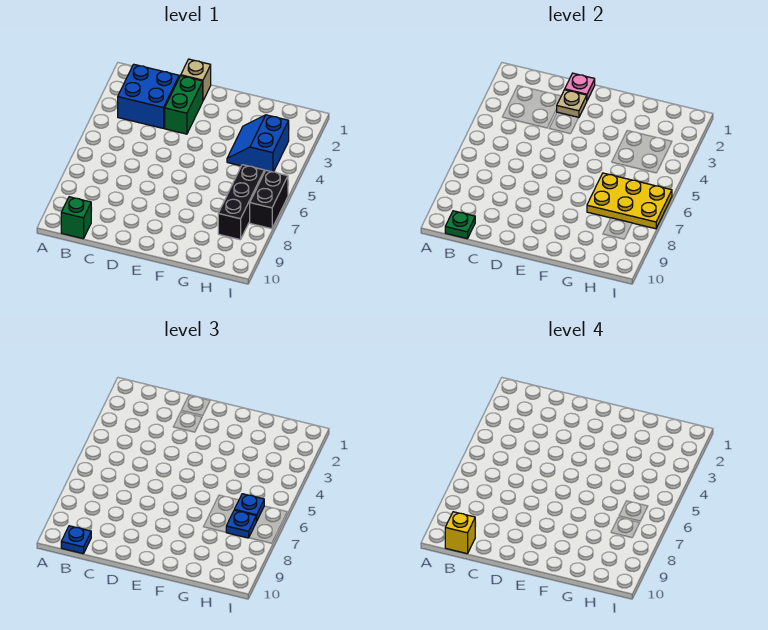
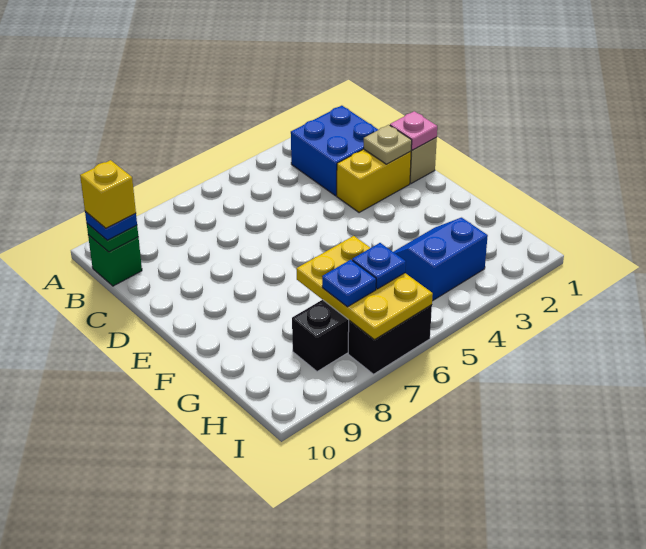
green 1x2 brick [165,76,203,134] -> yellow 1x2 brick [337,149,411,213]

